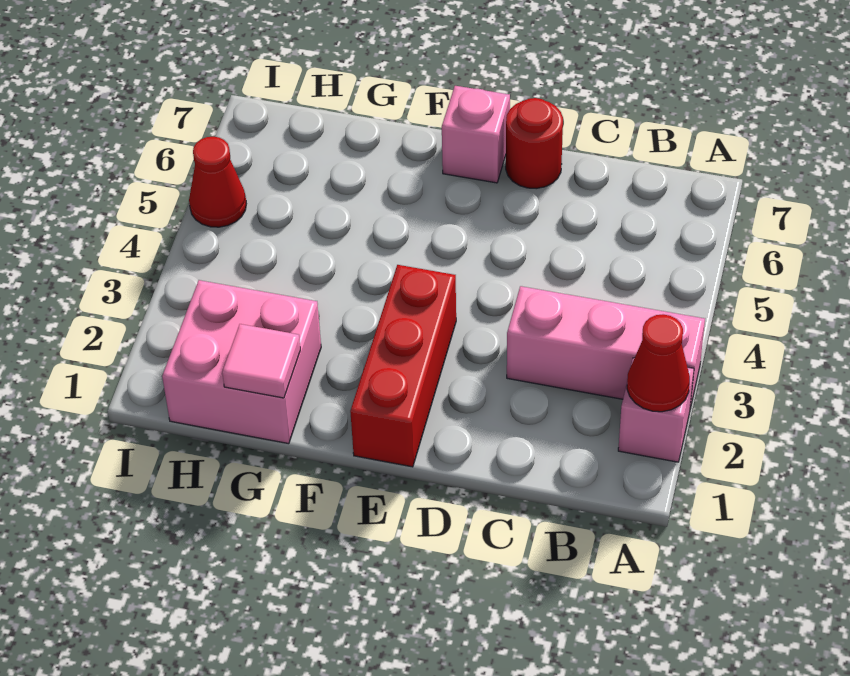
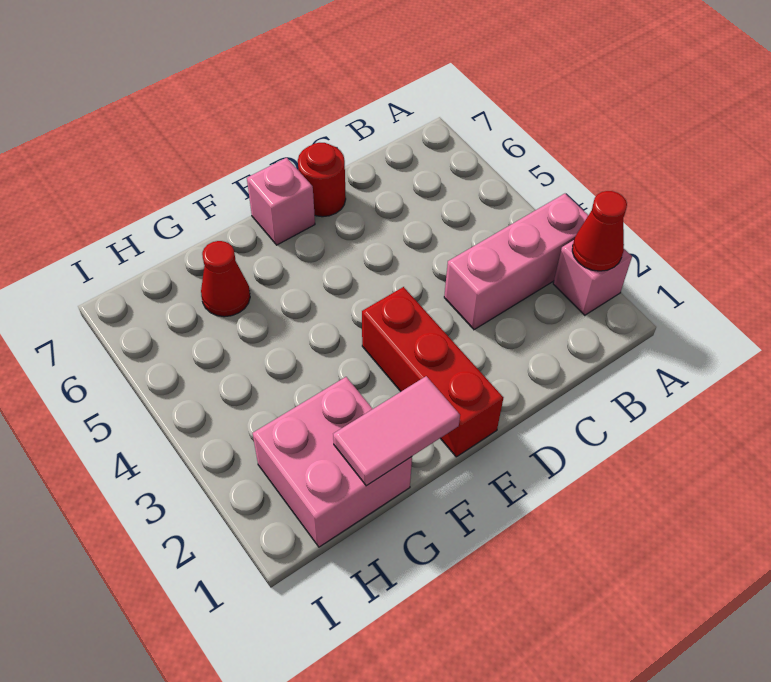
pink 1x1 tile [222,324,300,398] -> pink 1x2 tile [333,376,460,486]
red 1x1 cone [189,137,246,227] -> red 1x1 cone moved to [201,241,250,317]

